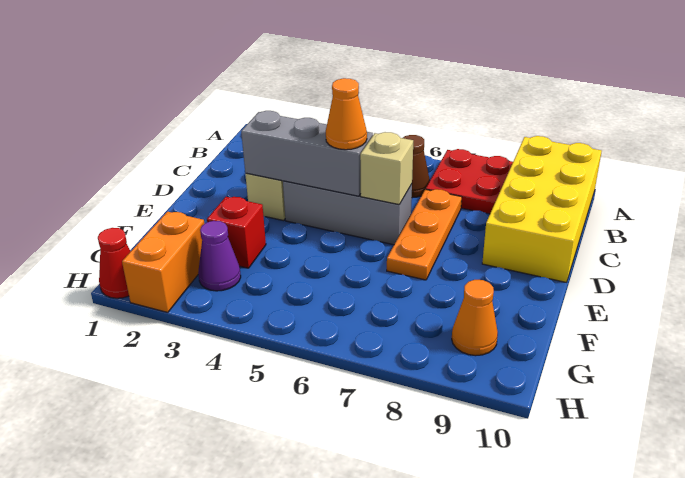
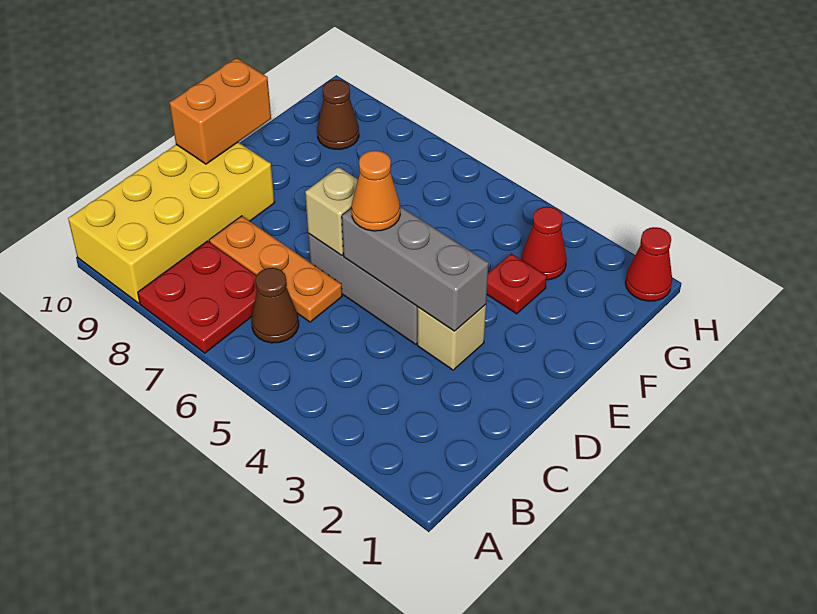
orange 1x3 plate [387,189,462,280] -> orange 1x3 plate turned to [209,216,342,322]
red 1x1 brick [207,197,266,268] -> red 1x1 plate [487,254,547,314]
orange 1x2 brick [122,212,204,312] -> orange 1x2 brick moved to [170,58,271,164]
purple 1x1 cone [198,221,241,291] -> red 1x1 cone [521,207,567,280]
orange 1x1 cone [452,280,498,356] -> brown 1x1 cone [317,80,359,149]

